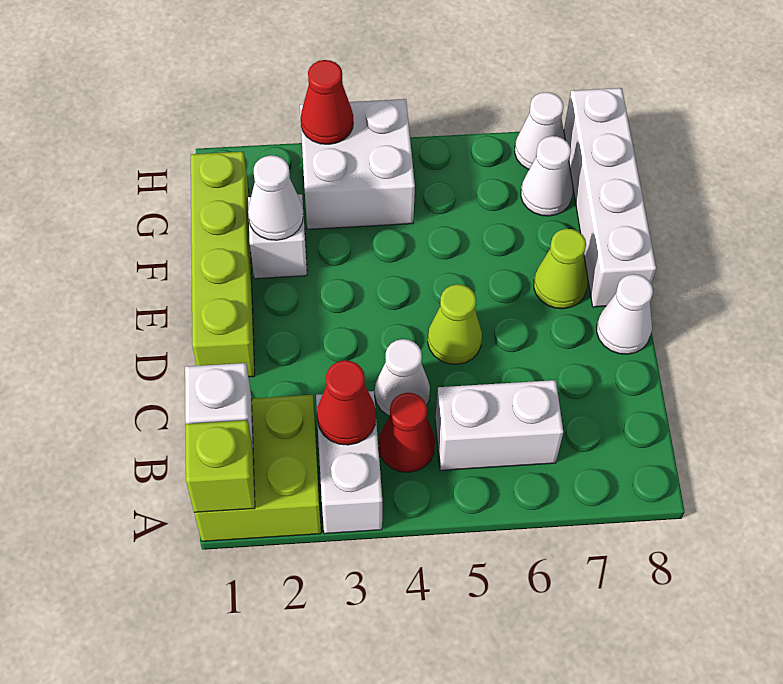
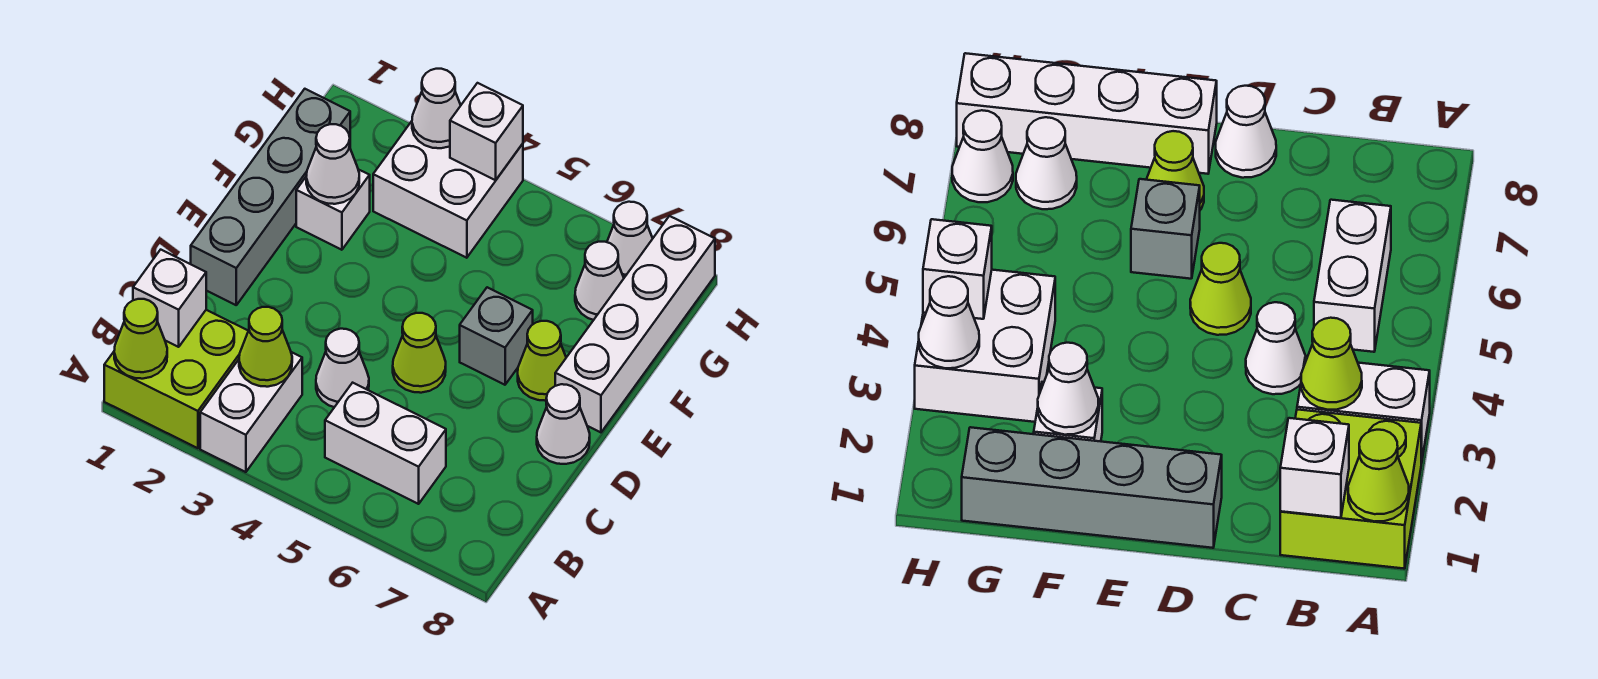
lime 1x1 brick [185,420,255,512] -> lime 1x1 cone [114,299,167,379]
red 1x1 cone [317,360,376,445] -> lime 1x1 cone [239,307,292,387]
red 1x1 cone [379,393,435,472] -> none
lime 1x4 brick [191,152,255,377] -> grey 1x4 brick [191,89,350,305]
none -> grey 1x1 brick [460,287,533,385]
red 1x1 cone [301,60,353,144] -> white 1x1 cone [412,69,461,148]
none -> white 1x1 brick [450,83,523,180]

